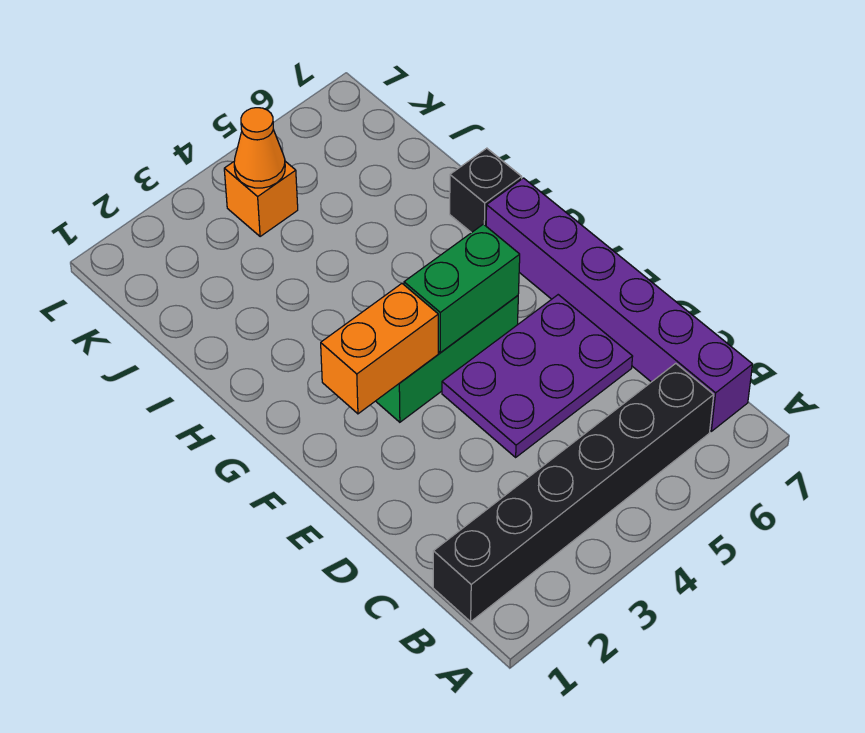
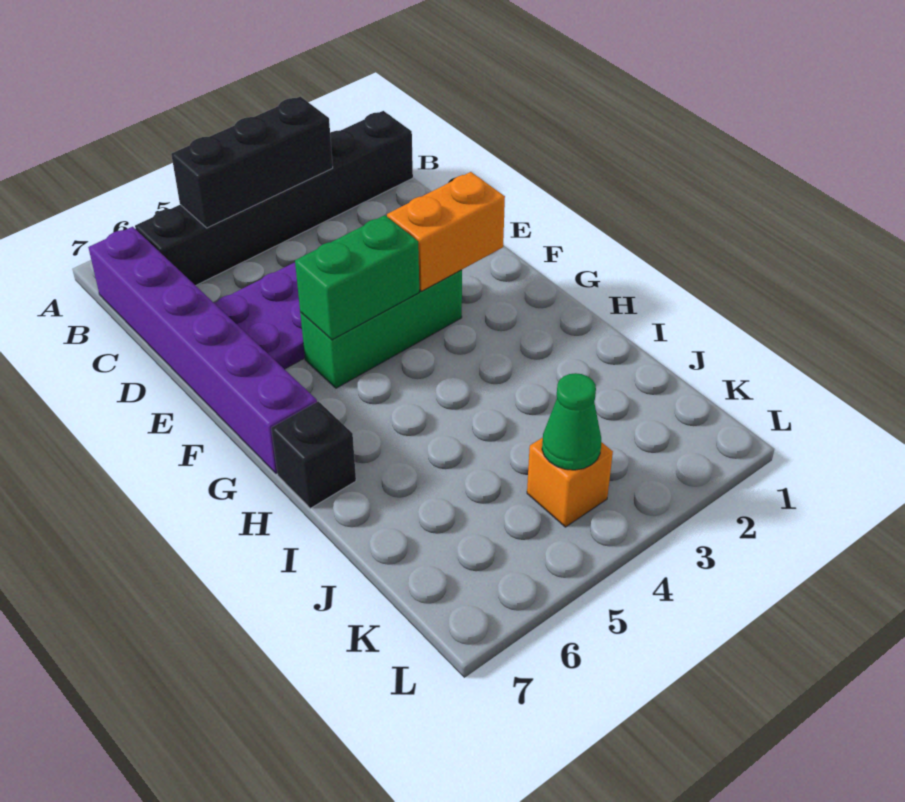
none -> black 1x3 brick [171,96,333,228]
orange 1x1 cone [234,108,285,188] -> green 1x1 cone [542,373,601,470]

